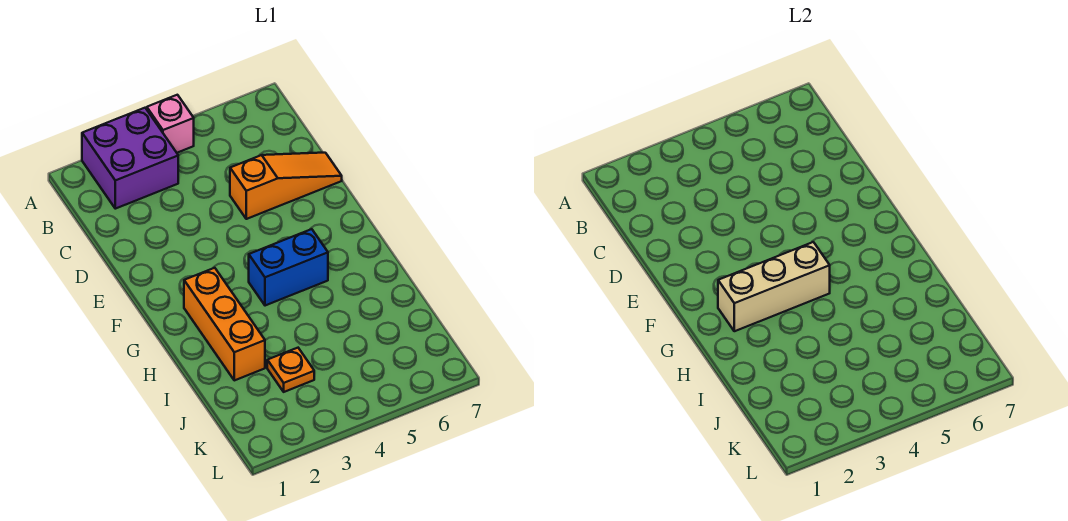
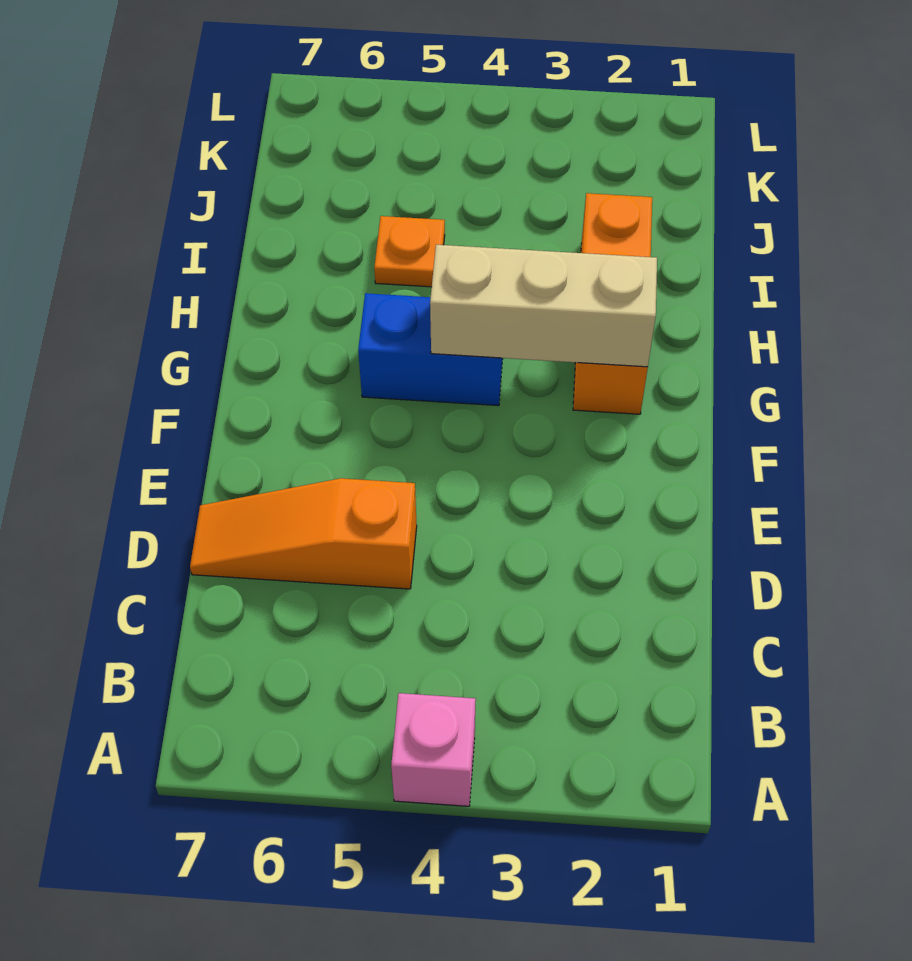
purple 2x2 brick [82,108,178,209] -> none
orange 1x1 plate [267,348,314,392] -> orange 1x1 plate moved to [374,216,445,287]

